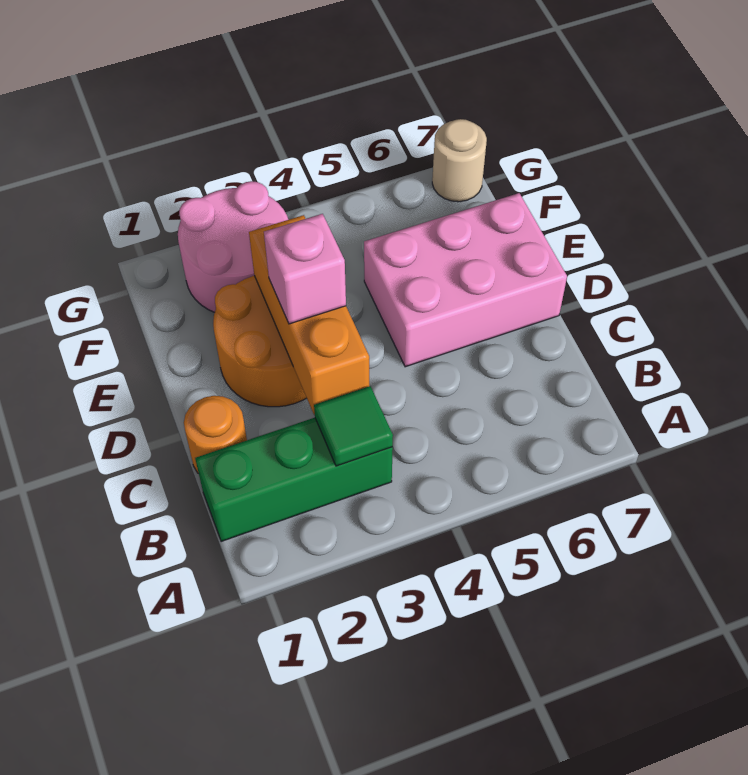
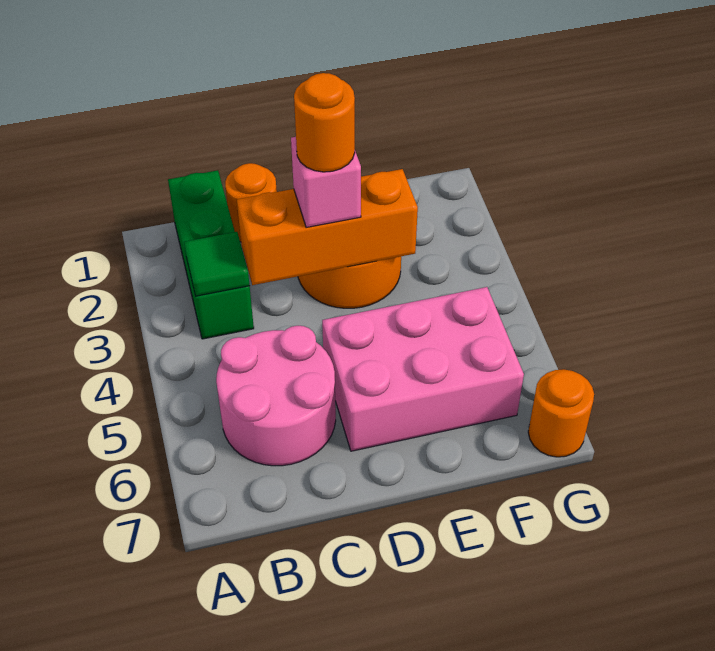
none -> orange 1x1 round brick [294,73,355,172]
pink 2x3 brick [364,193,567,367] -> pink 2x3 brick turned to [322,287,524,451]
pink 2x2 round brick [178,181,288,312] -> pink 2x2 round brick moved to [216,326,336,466]
tan 1x1 round brick [432,119,487,202] -> orange 1x1 round brick [528,369,594,457]

